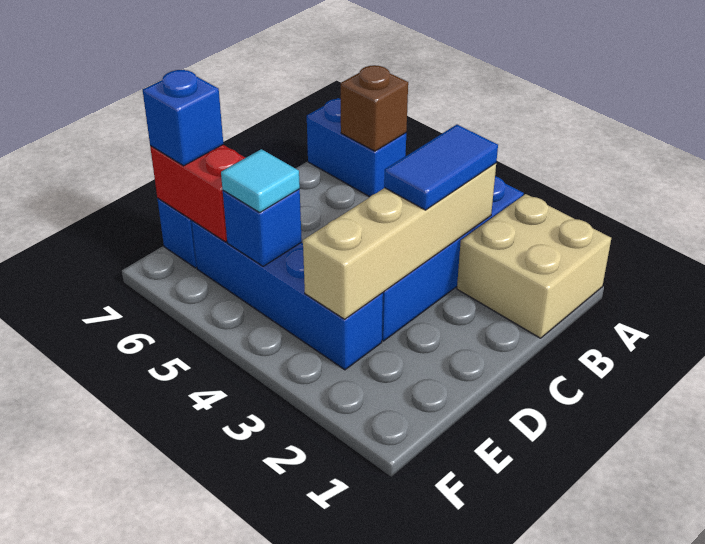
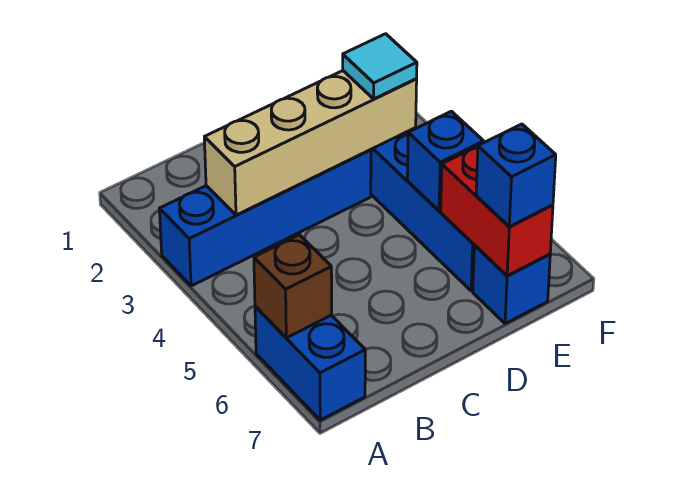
tan 2x2 brick [457,194,611,338] -> none
blue 1x2 tile [384,125,498,210] -> none
cyan 1x1 tile [221,149,300,212] -> cyan 1x1 tile moved to [343,34,417,99]

